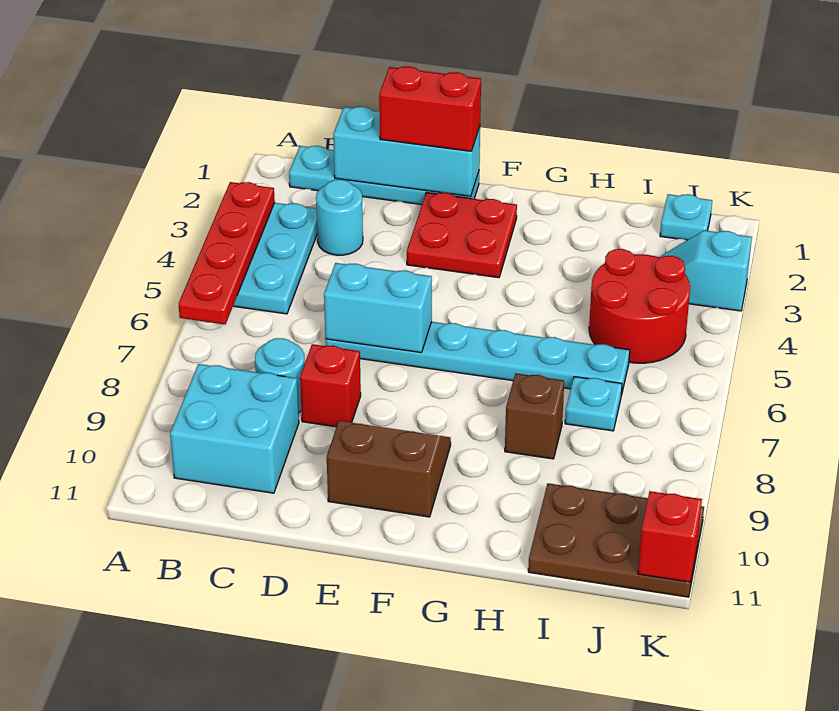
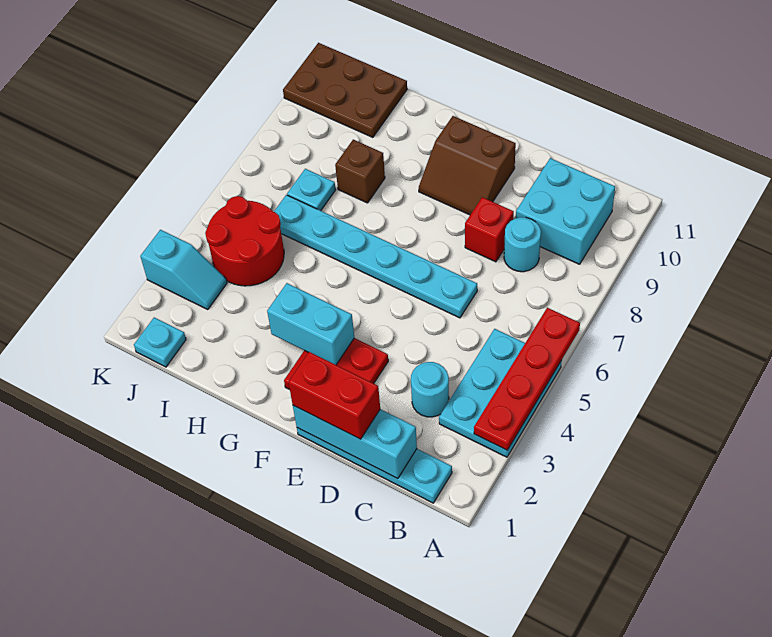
cyan 1x2 brick [324,263,432,353] -> cyan 1x2 brick moved to [267,283,354,365]
red 1x1 brick [638,491,702,582] -> none

